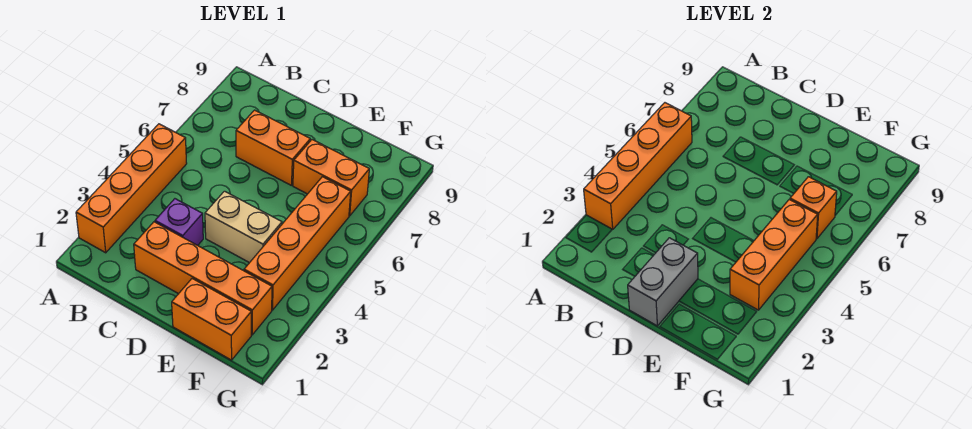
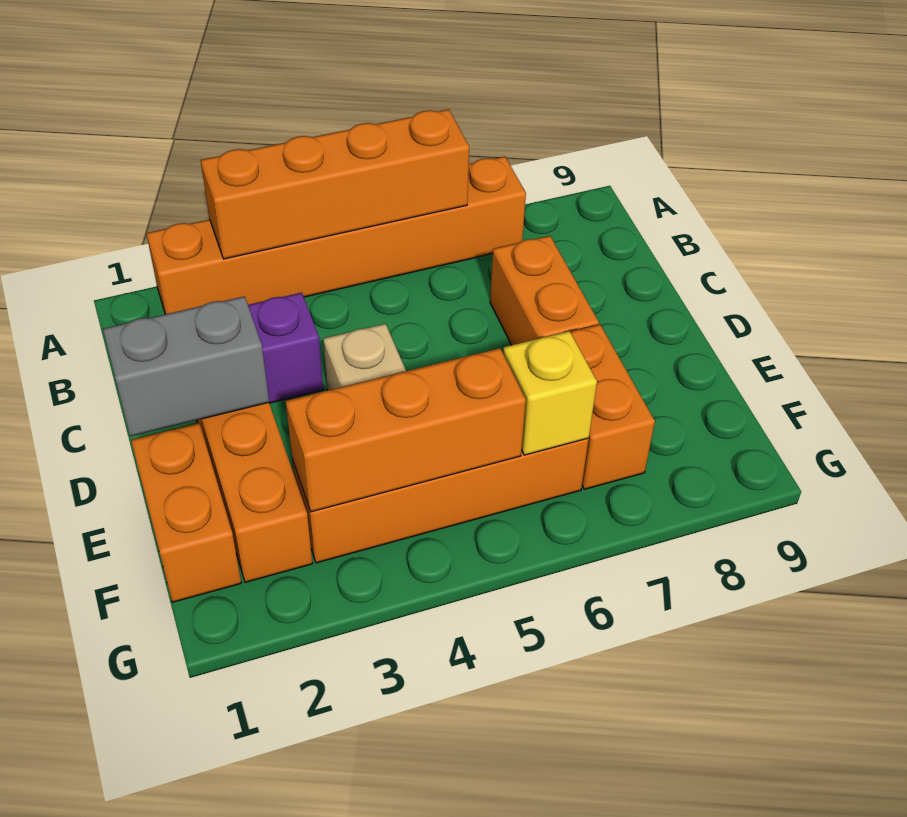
orange 1x4 brick [76,124,187,253] -> orange 1x6 brick [146,156,526,314]
orange 1x1 brick [790,177,837,239] -> yellow 1x1 brick [503,331,597,455]

